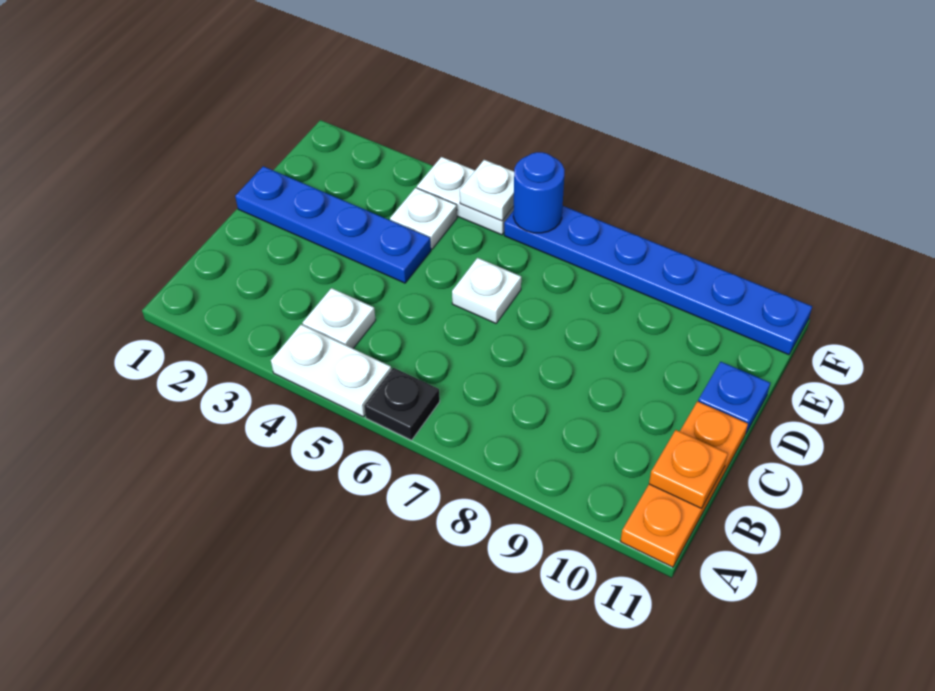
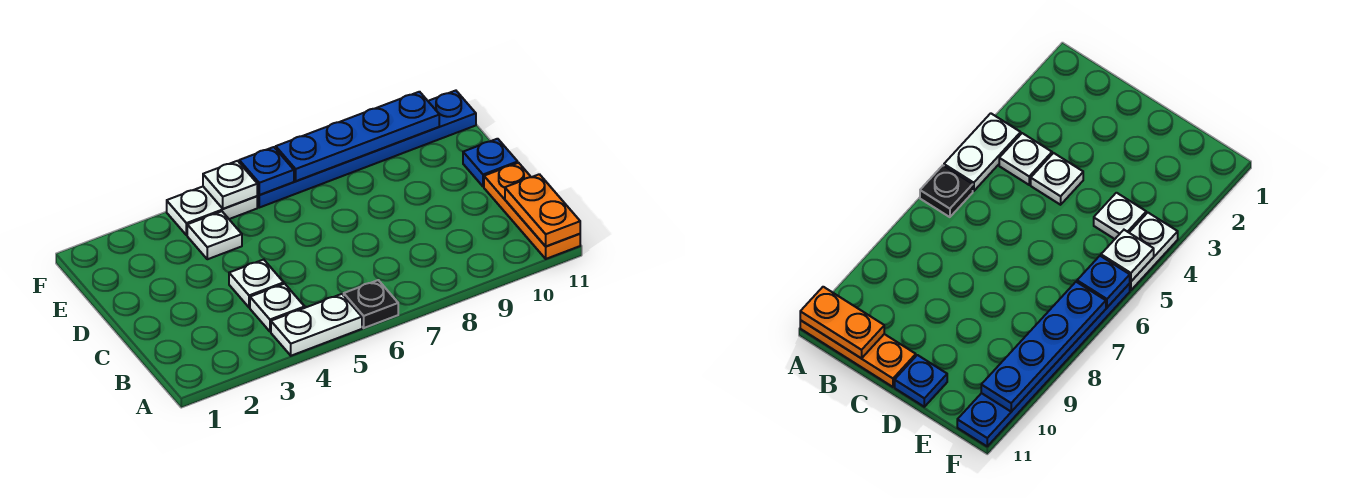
orange 1x1 plate [649,430,728,508] -> orange 1x2 plate [505,174,580,246]
blue 1x4 plate [235,166,431,283] -> blue 1x4 plate moved to [276,92,439,181]
white 1x1 plate [452,258,521,323] -> white 1x1 plate moved to [229,260,284,308]
blue 1x1 round brick [513,152,565,233] -> blue 1x1 plate [239,147,294,195]

